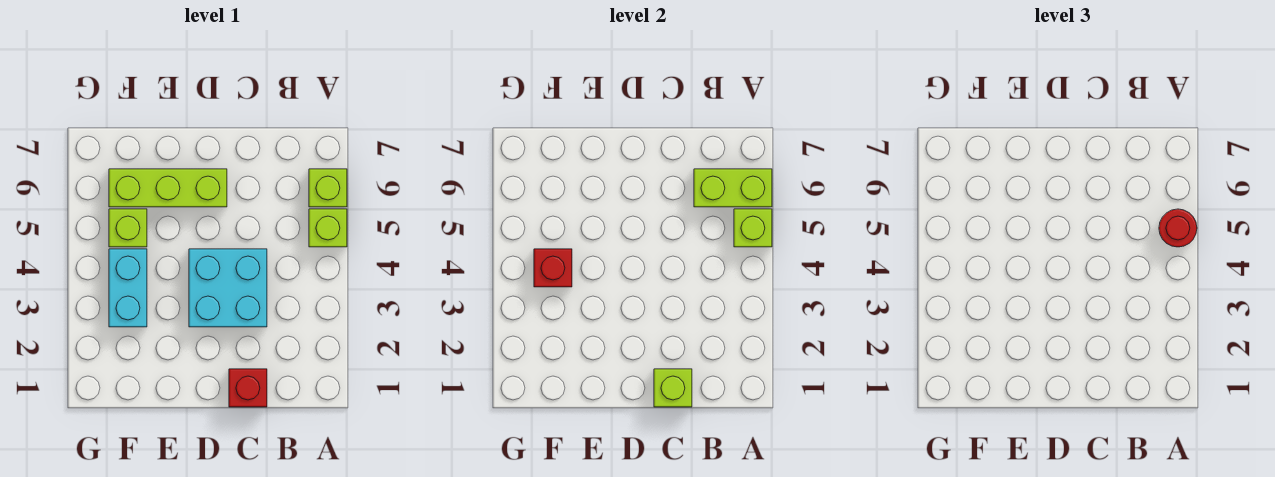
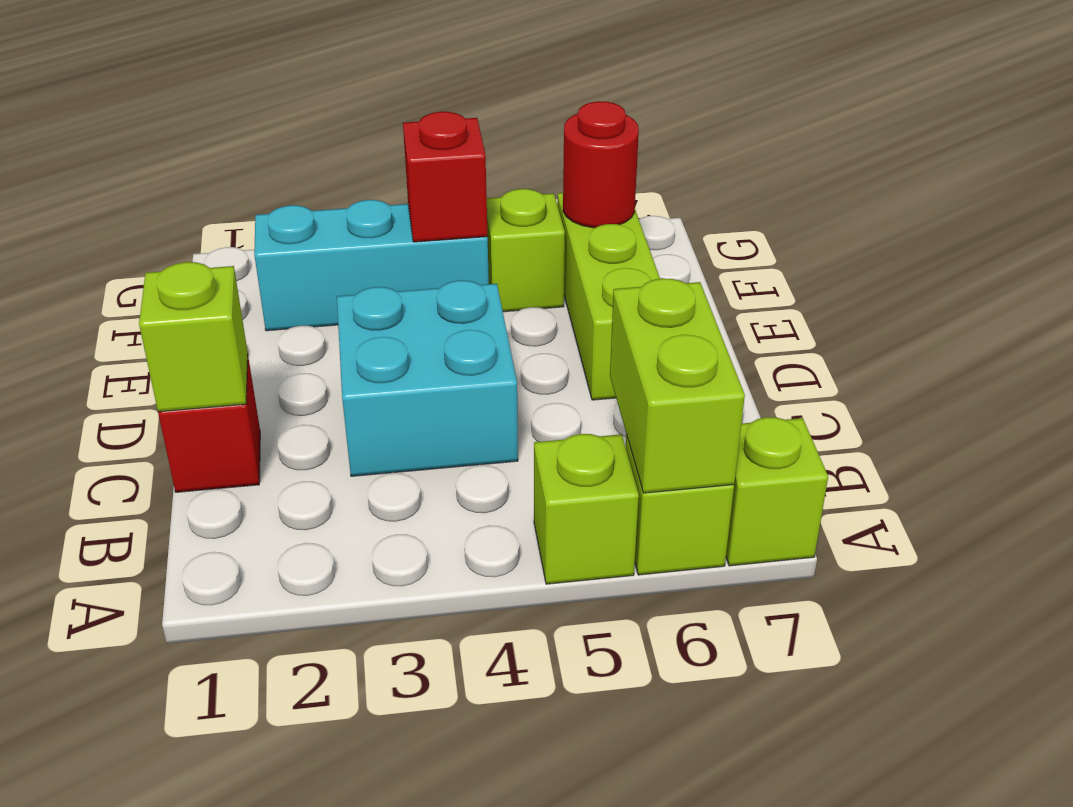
lime 1x1 brick [734,209,772,247] -> lime 1x1 brick moved to [726,417,828,566]
red 1x1 round brick [1159,209,1197,247] -> red 1x1 round brick moved to [563,101,639,228]
cyan 1x2 brick [109,249,147,327] -> cyan 1x3 brick [254,200,489,331]

